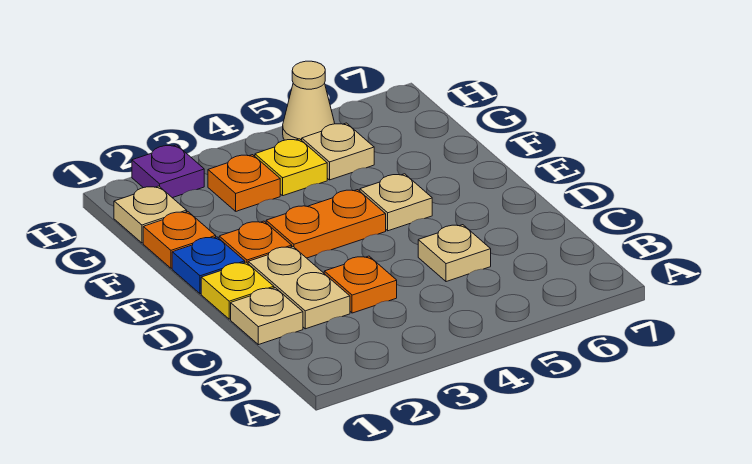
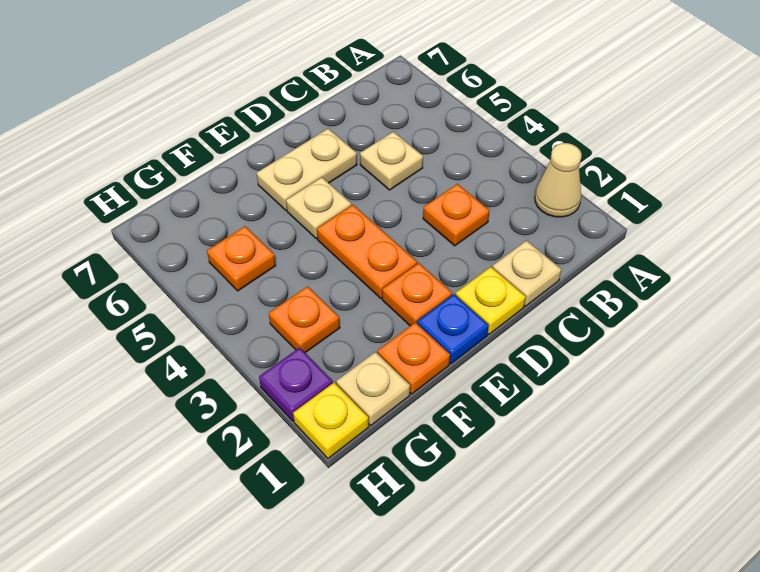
tan 1x2 plate [248,247,350,329] -> tan 1x2 plate moved to [257,129,357,210]
yellow 1x1 plate [255,139,327,196] -> yellow 1x1 plate moved to [293,383,369,458]
tan 1x1 plate [302,123,374,180] -> orange 1x1 plate [207,226,276,291]
tan 1x1 cone [283,61,335,140] -> tan 1x1 cone moved to [535,143,582,217]

